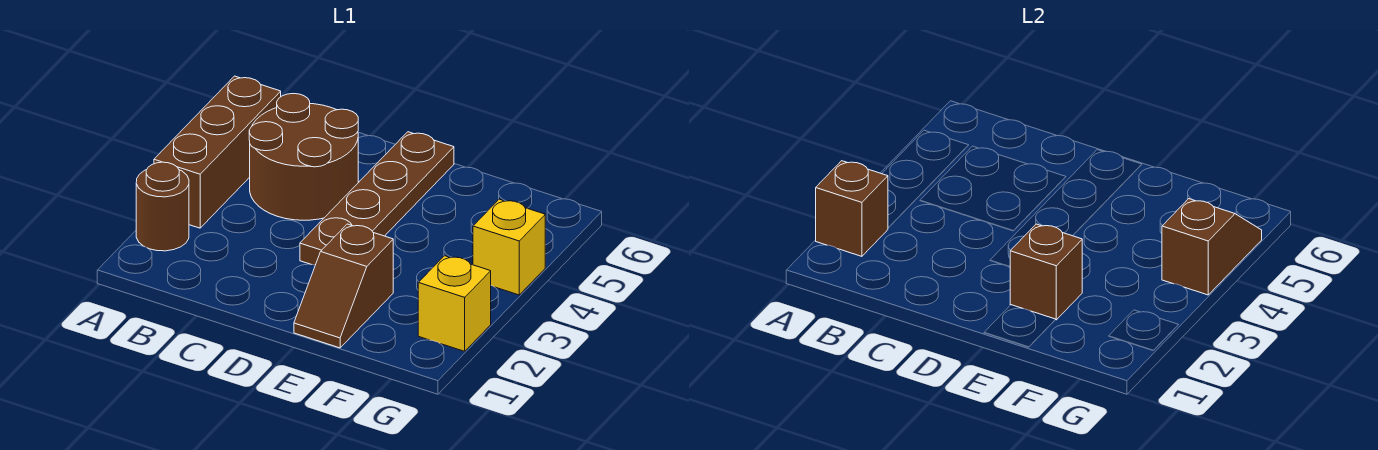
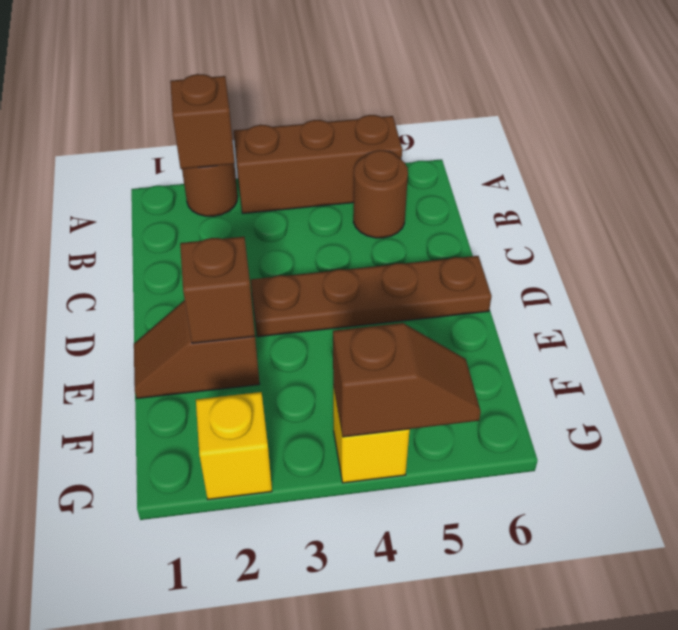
brown 2x2 round brick [249,94,358,220] -> brown 1x1 round brick [353,150,408,238]

